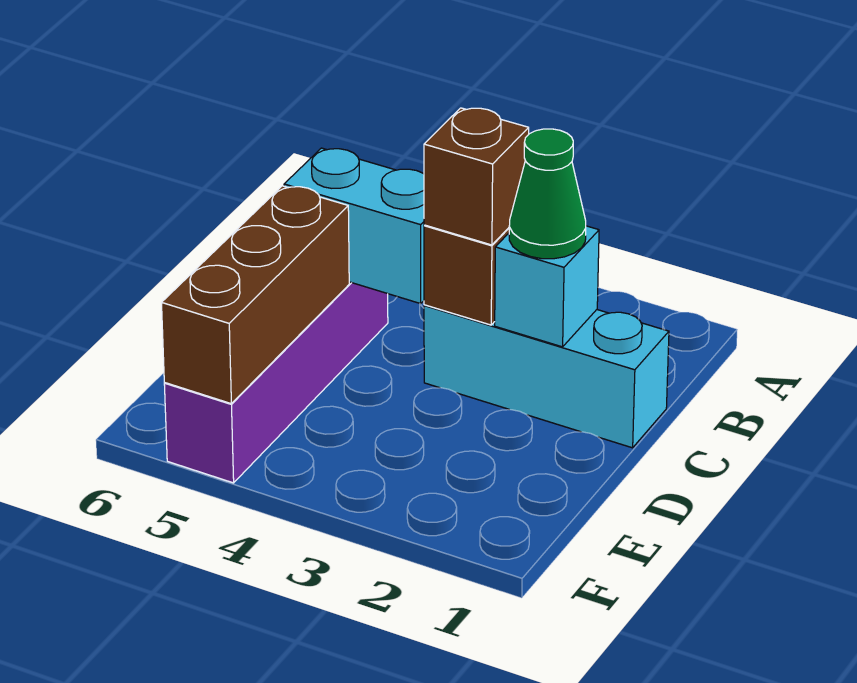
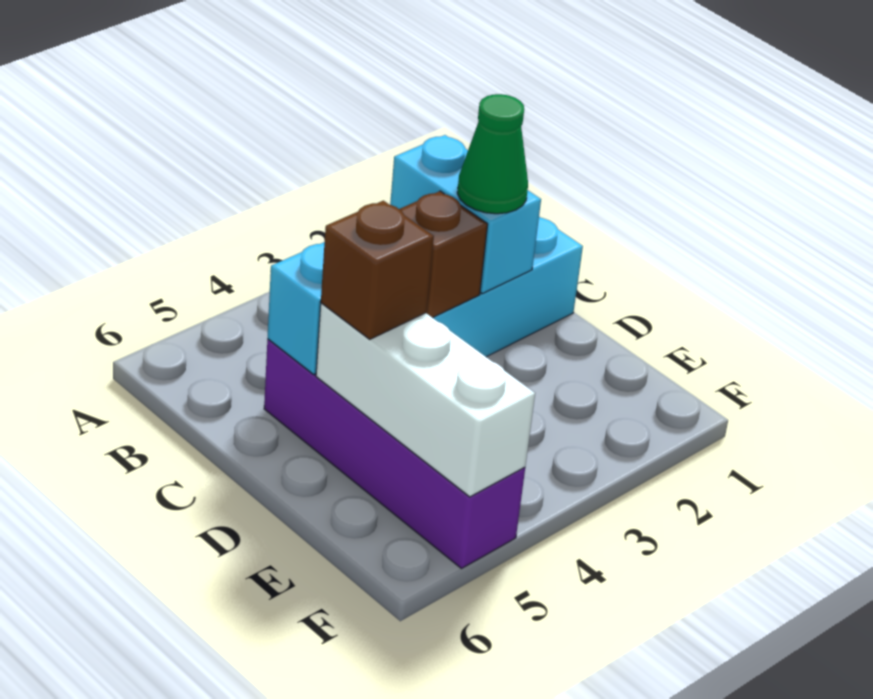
cyan 1x1 brick [495,226,599,347] -> cyan 1x2 brick [390,135,541,293]
brown 1x1 brick [424,108,529,245] -> brown 1x1 brick moved to [321,201,434,339]
brown 1x3 brick [162,186,349,403] -> white 1x3 brick [316,303,535,497]

